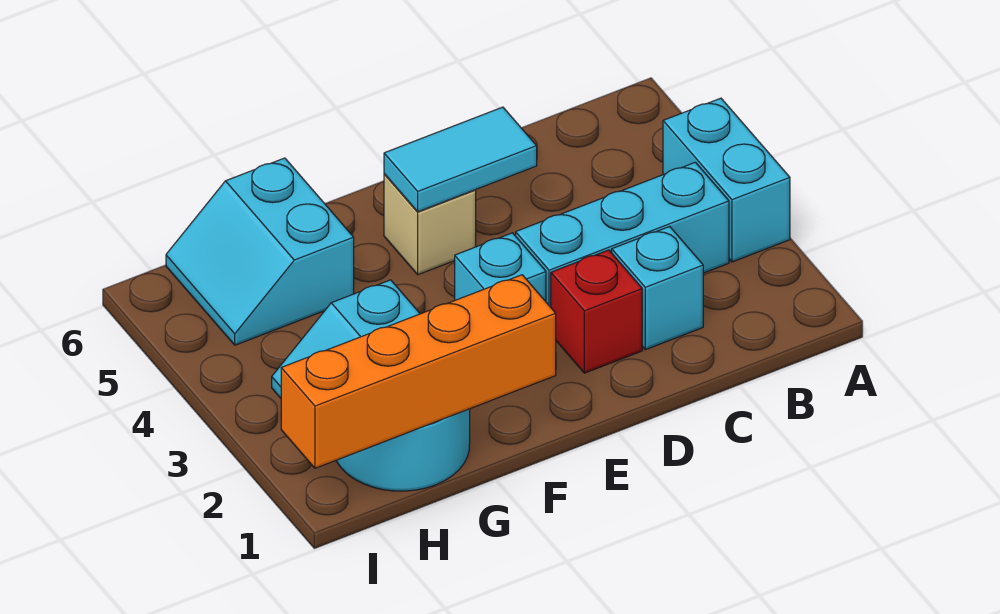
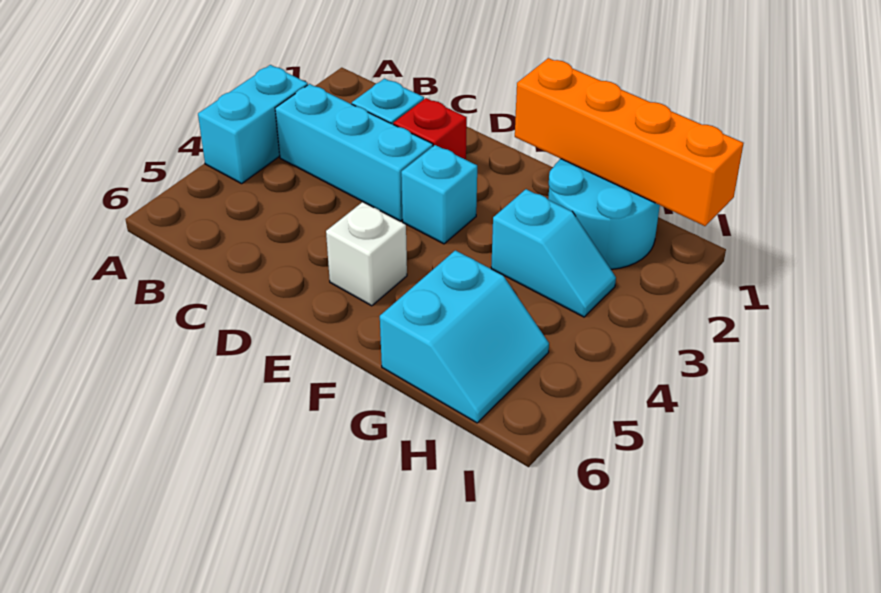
cyan 1x2 tile [384,107,537,212] -> none
tan 1x1 brick [384,174,476,275] -> white 1x1 brick [326,202,407,306]

